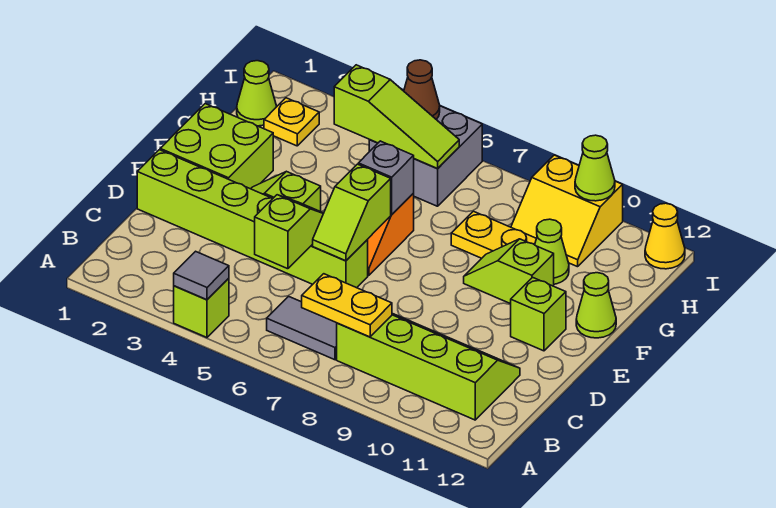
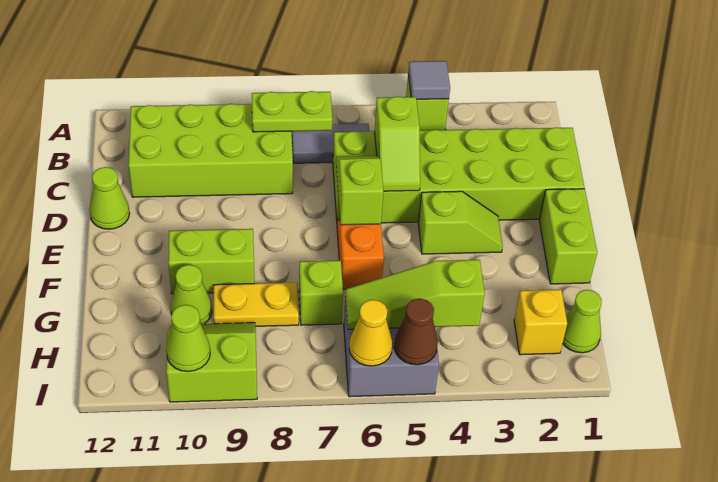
yellow 1x2 plate [302,274,392,337] -> lime 1x2 plate [252,91,332,132]
lime 2x4 slope [337,313,520,420] -> lime 2x4 brick [128,104,293,197]
lime 1x6 brick [137,150,368,288] -> lime 2x6 brick [333,127,584,223]
lime 2x2 brick [160,104,273,189] -> lime 1x2 brick [539,189,597,284]
lime 1x1 brick [511,277,566,351] -> lime 1x1 brick moved to [299,260,343,325]
grey 1x1 brick [358,141,414,215] -> none
lime 1x2 slope [464,239,554,304] -> lime 1x2 brick [168,229,254,294]
lime 1x1 cone [576,273,616,338] -> lime 1x1 cone moved to [89,167,130,229]
yellow 1x1 plate [264,98,319,146] -> yellow 1x1 brick [514,290,567,355]
yellow 2x2 slope [511,155,623,267] -> lime 2x2 slope [166,323,257,402]
yellow 1x1 cone [645,203,685,269] -> yellow 1x1 cone moved to [349,300,393,366]

